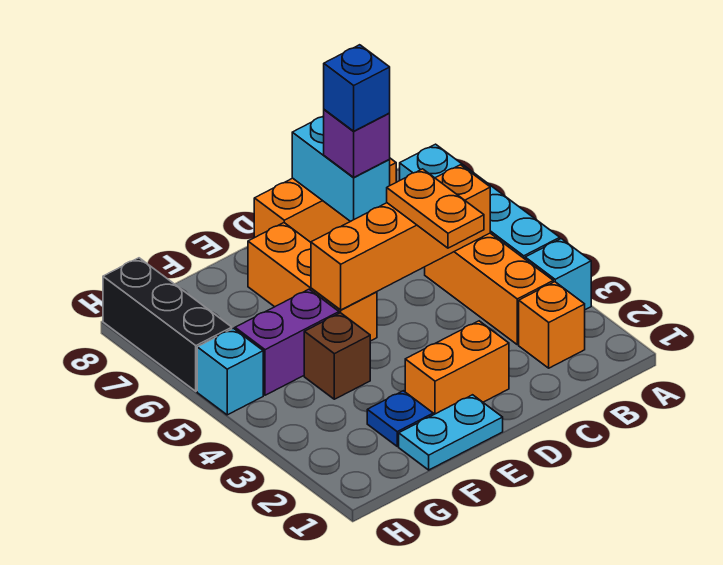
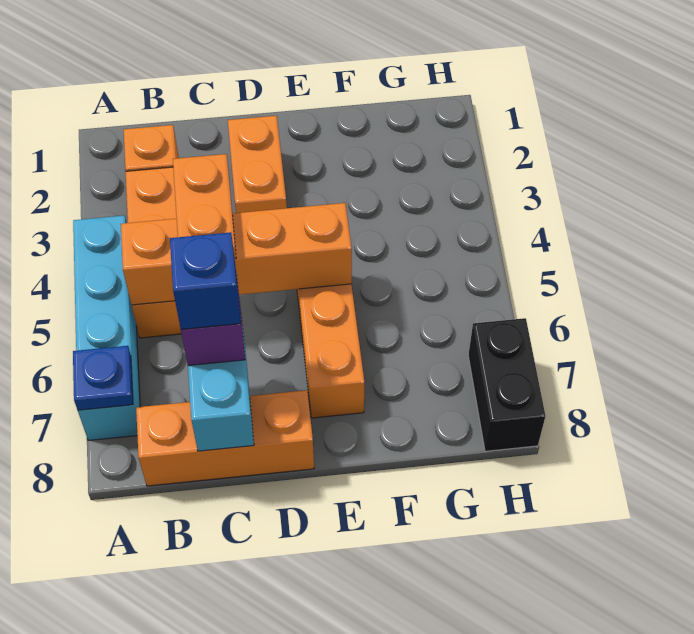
cyan 1x1 brick [525,239,591,310] -> none
orange 1x2 brick [405,321,509,415] -> orange 1x2 brick turned to [228,116,287,213]
cyan 1x2 plate [399,395,503,470] -> none
blue 1x1 plate [367,391,433,446] -> blue 1x1 plate moved to [73,346,133,410]
brown 1x1 brick [304,313,370,399] -> none
purple 1x2 brick [235,289,339,395] -> none
cyan 1x1 brick [197,328,263,415] -> none
black 1x3 brick [103,258,232,391] -> black 1x2 brick [468,318,545,451]

